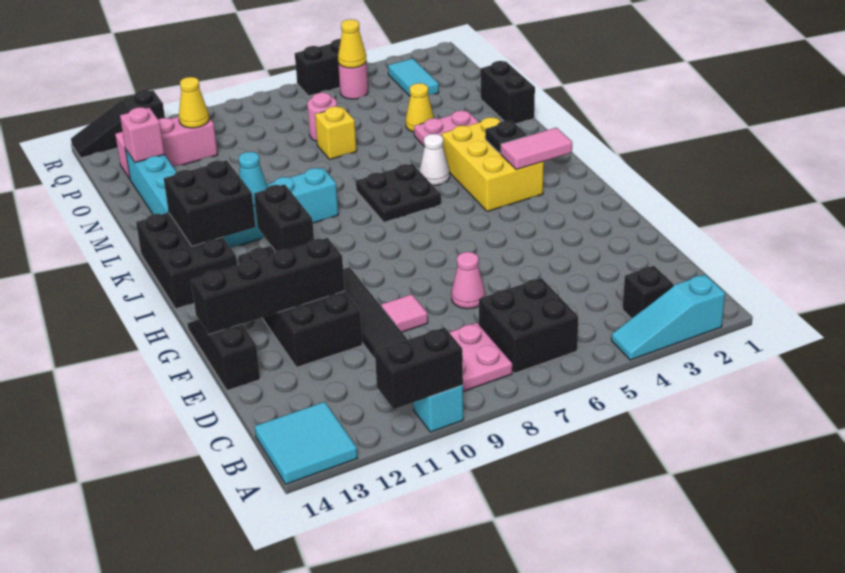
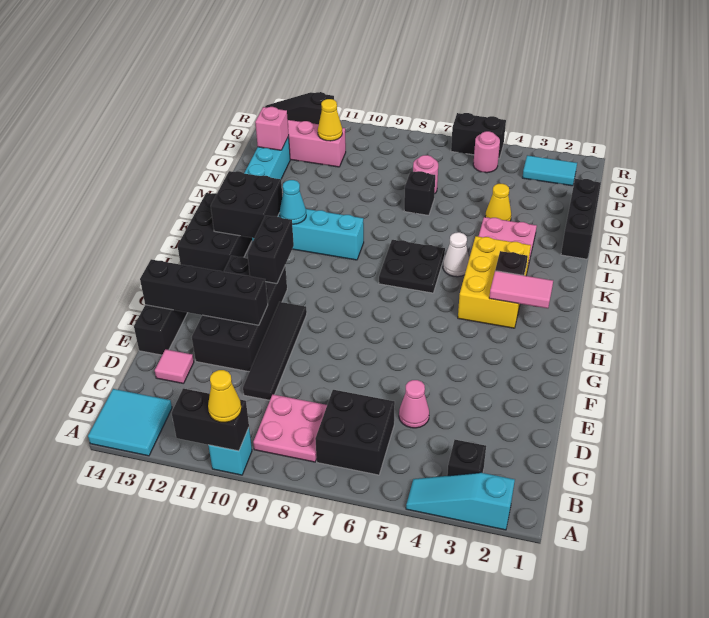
pink 1x1 cone [451,252,485,309] -> pink 1x1 cone moved to [399,380,429,428]
pink 1x1 tile [381,294,428,332] -> pink 1x1 tile moved to [155,349,194,384]
black 1x2 brick [481,61,535,124] -> black 1x3 brick [561,179,601,259]
yellow 1x1 brick [315,106,357,159] -> black 1x1 brick [404,171,435,215]
cyan 1x2 tile [388,58,439,96] -> cyan 1x2 tile turned to [522,155,577,186]
yellow 1x1 cone [338,19,366,68] -> yellow 1x1 cone moved to [208,370,242,422]

